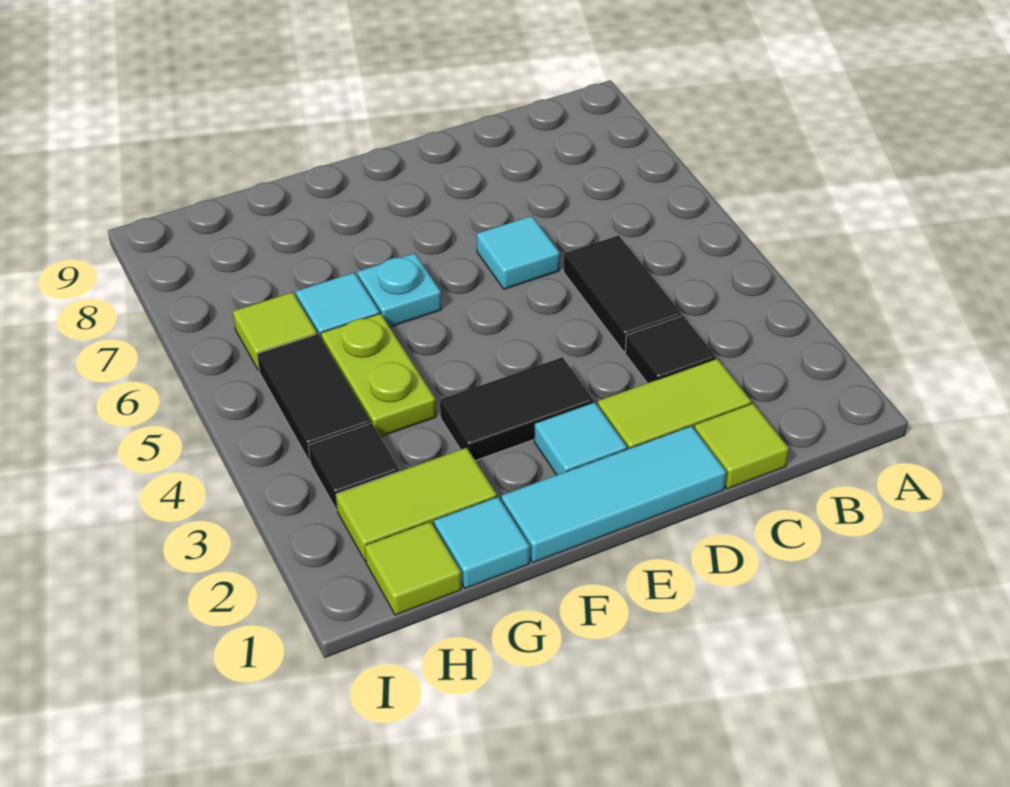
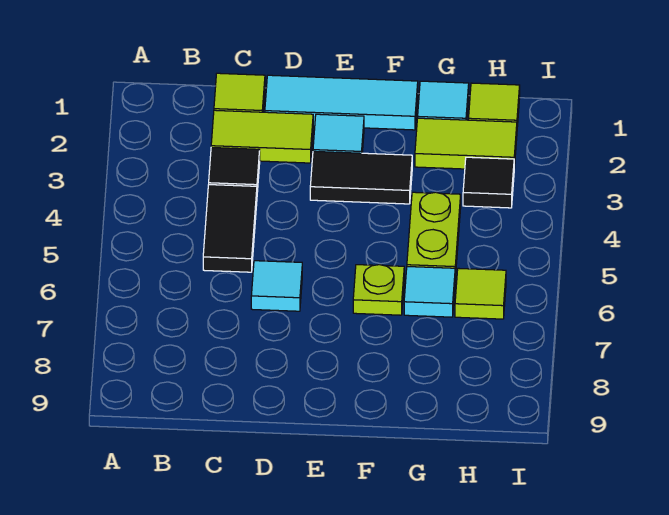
cyan 1x1 plate [358,253,441,327] -> lime 1x1 plate [353,265,404,315]
black 1x2 tile [257,334,371,461] -> none

